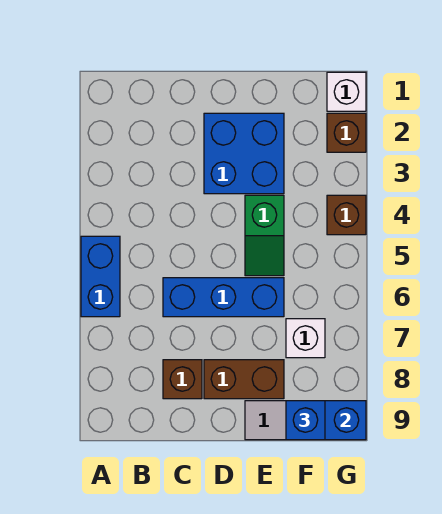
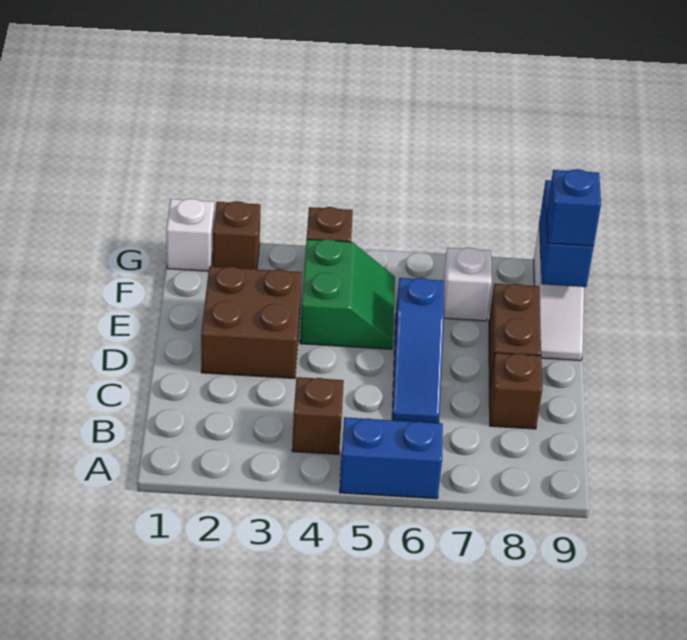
none -> brown 1x1 brick [292,377,344,454]
blue 1x3 brick [163,278,284,317] -> blue 1x3 slope [392,278,444,423]
blue 2x2 brick [204,113,284,194] -> brown 2x2 brick [201,267,302,379]
green 1x2 slope [245,195,284,276] -> green 2x2 slope [300,239,395,349]

